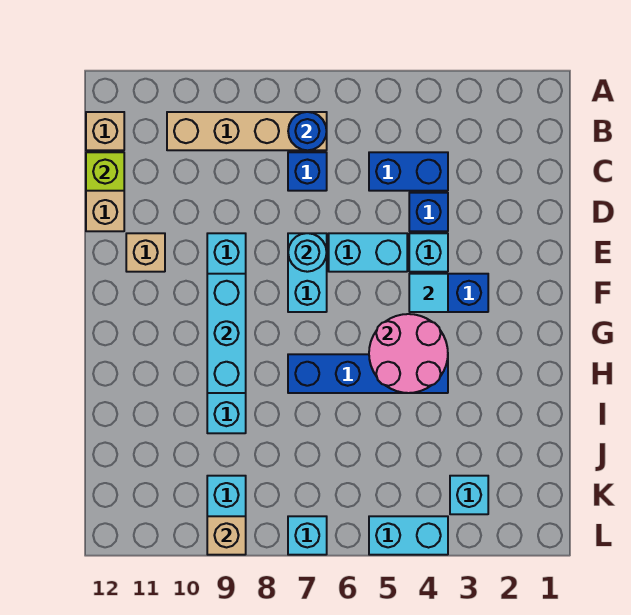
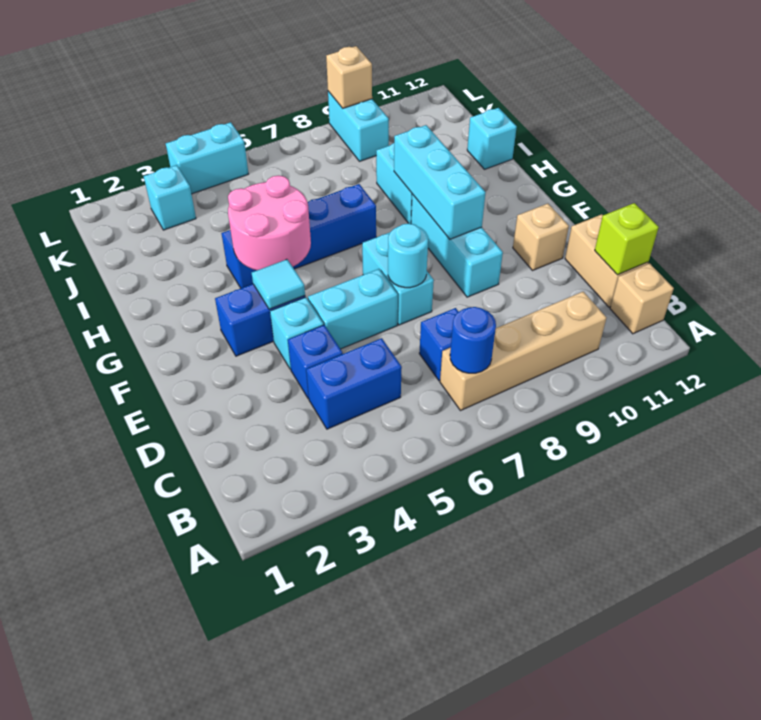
cyan 1x1 brick [288,516,327,555] -> cyan 1x1 brick moved to [467,108,517,169]

